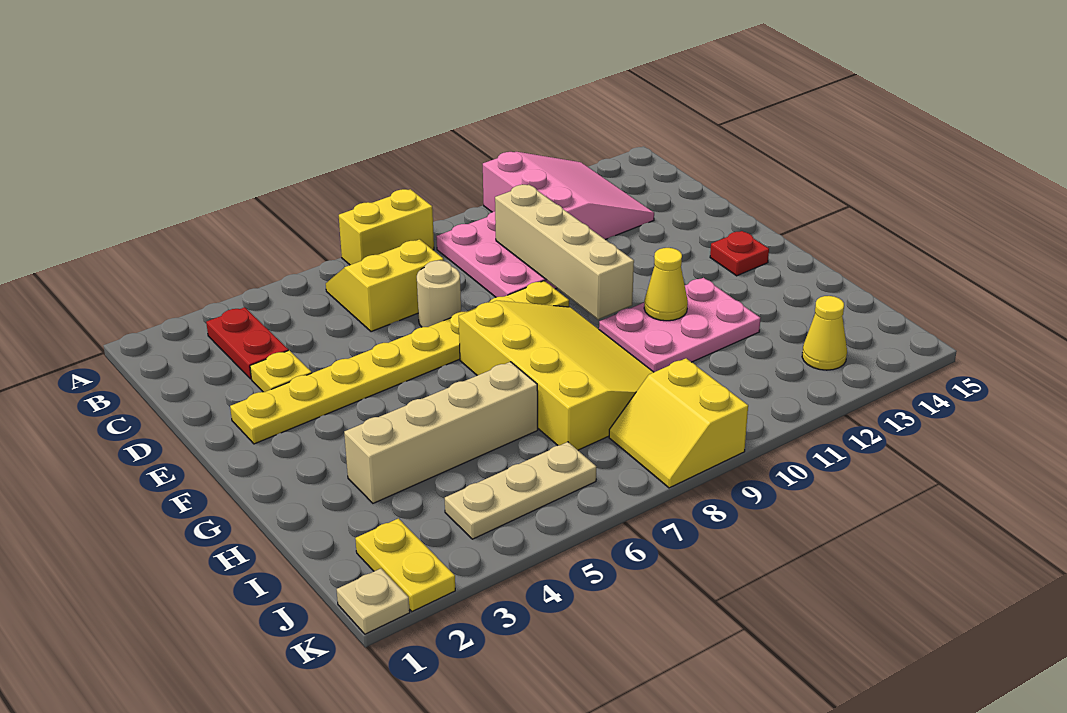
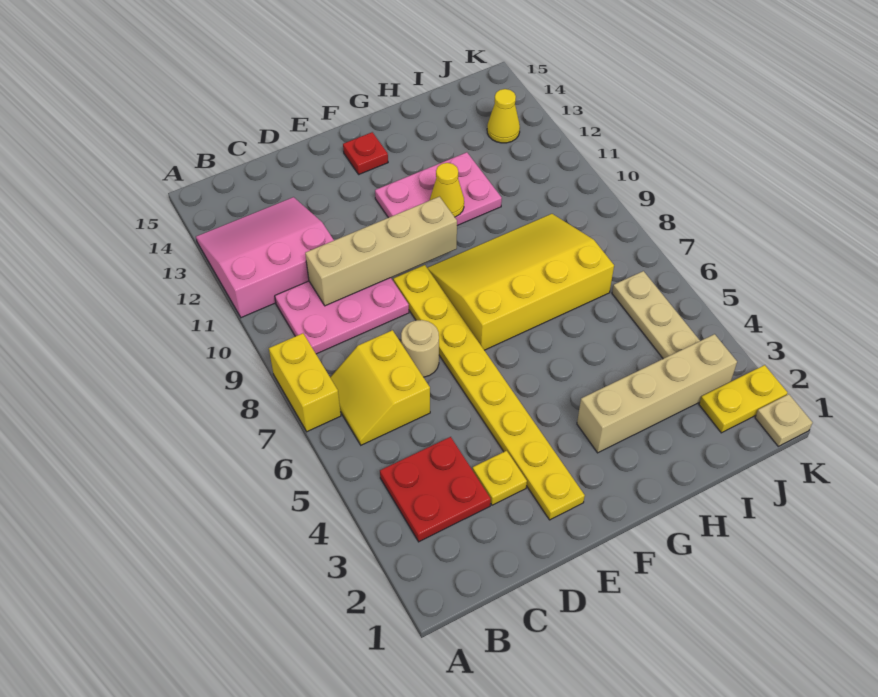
red 1x2 plate [206,307,288,379] -> red 2x2 plate [380,437,491,542]
pink 2x3 plate [599,278,760,372] -> pink 2x3 plate turned to [375,152,502,225]
tan 1x4 brick [344,362,538,503] -> tan 1x4 brick turned to [577,334,737,453]
yellow 2x2 slope [609,358,748,488] -> none

